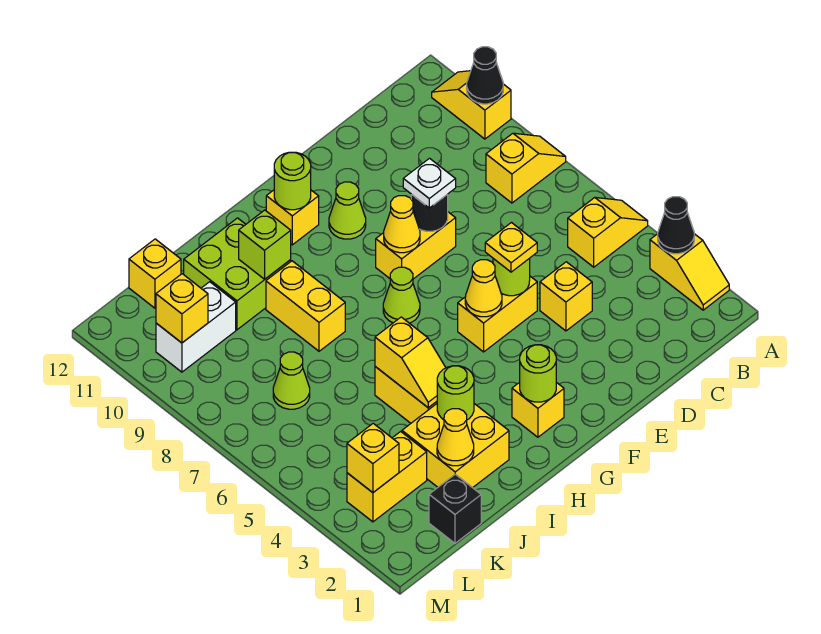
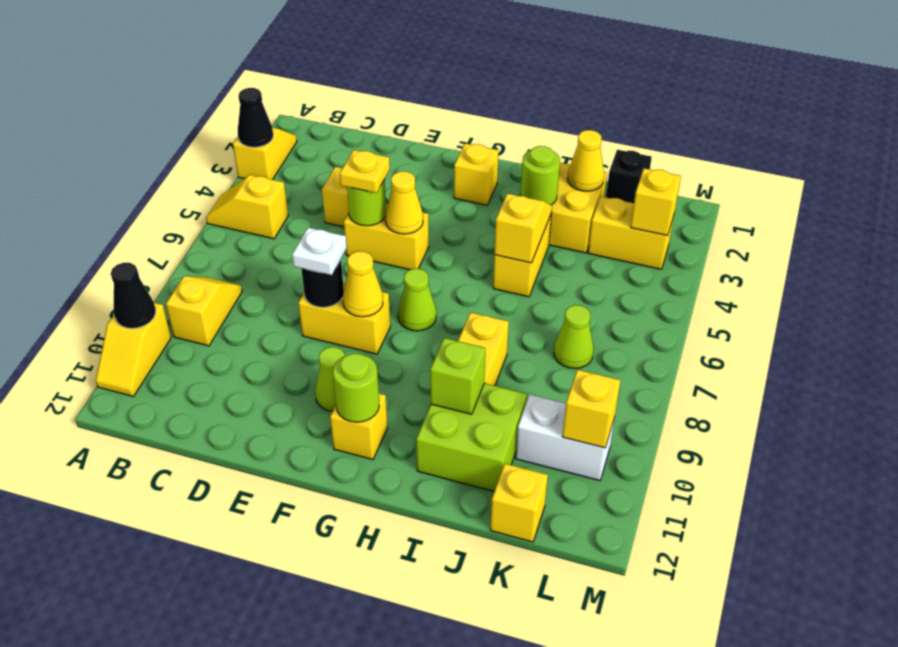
yellow 1x2 slope [486,133,566,203] -> yellow 1x2 slope turned to [166,276,242,346]
lime 1x1 round brick [520,345,556,402] -> none

